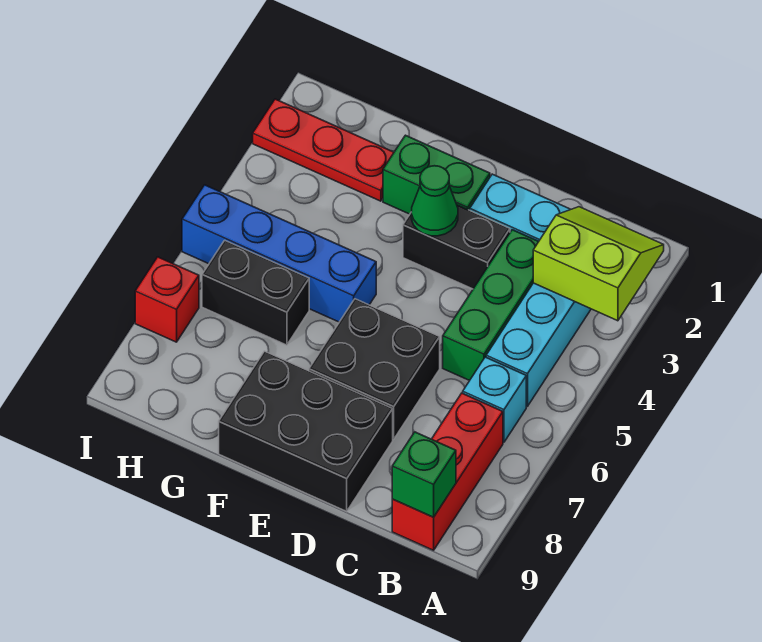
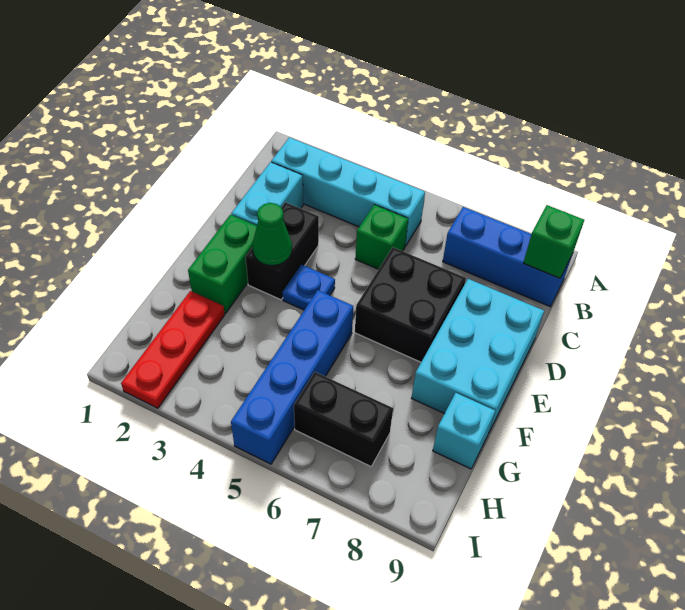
lime 2x2 slope [533,207,664,321] -> none
cyan 1x1 brick [463,357,526,442] -> cyan 1x1 brick moved to [433,393,495,469]
red 1x3 brick [392,393,503,550] -> blue 1x3 brick [443,207,573,307]
green 1x3 brick [443,230,539,381] -> green 1x1 brick [355,205,408,269]
black 2x3 brick [219,351,393,511] -> cyan 2x3 brick [412,279,544,432]
none -> blue 1x1 plate [283,265,335,310]
black 1x2 brick [202,240,309,345] -> black 1x2 brick turned to [294,372,393,466]
red 1x1 brick [135,257,199,342] -> none

